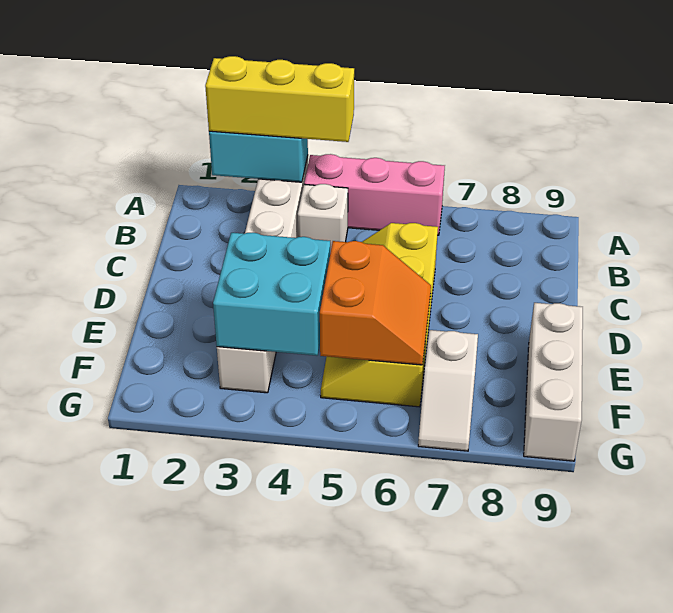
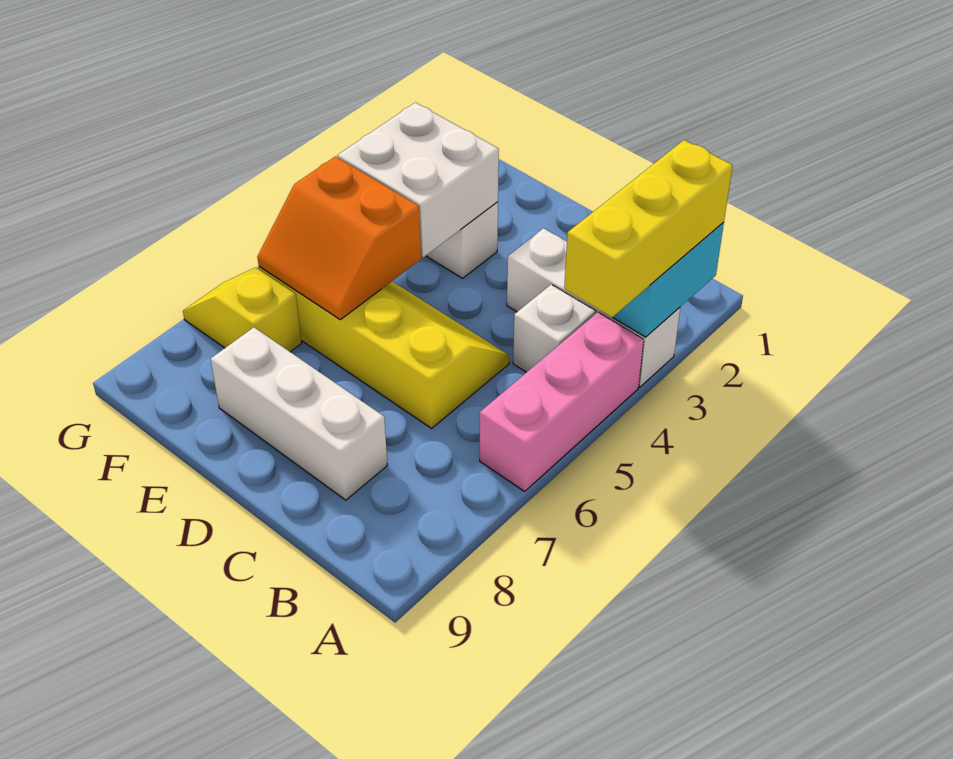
cyan 2x2 brick [213,233,330,356] -> white 2x2 brick [337,103,499,257]
white 1x3 brick [524,303,583,461] -> white 1x3 brick moved to [211,327,388,500]
white 1x2 slope [418,330,478,451] -> yellow 1x2 slope [183,267,301,352]

